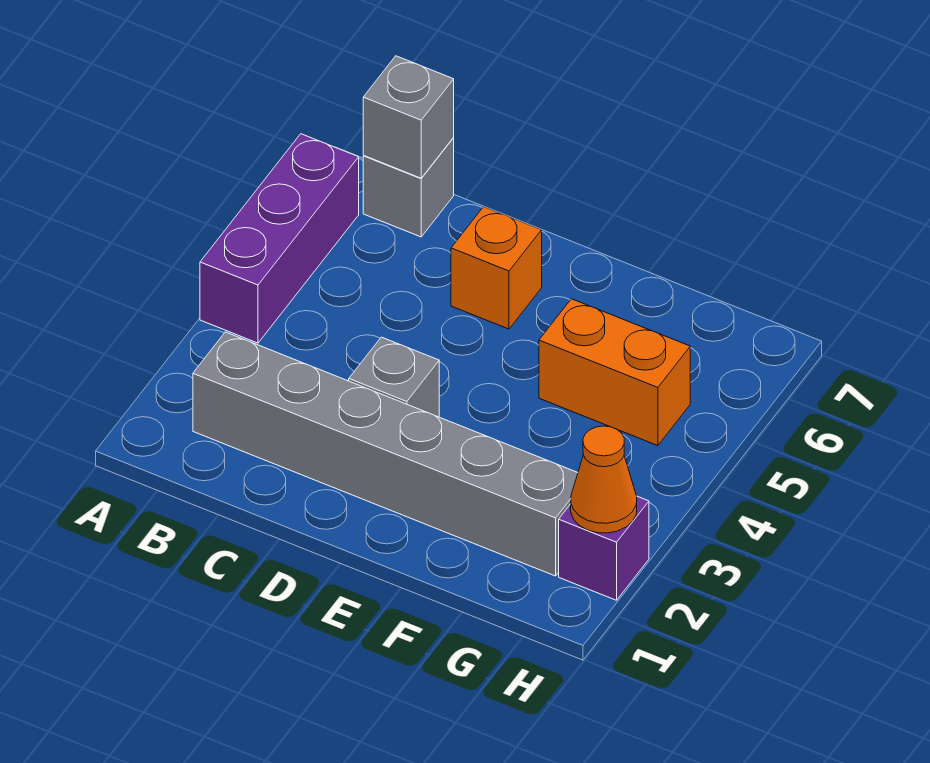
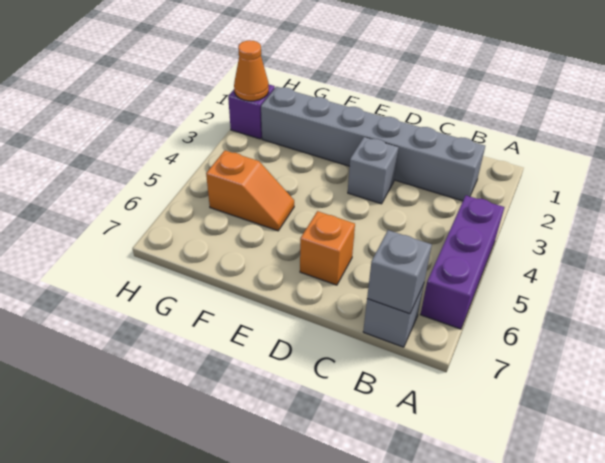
orange 1x2 brick [539,299,690,446] -> orange 1x2 slope [206,151,294,231]

